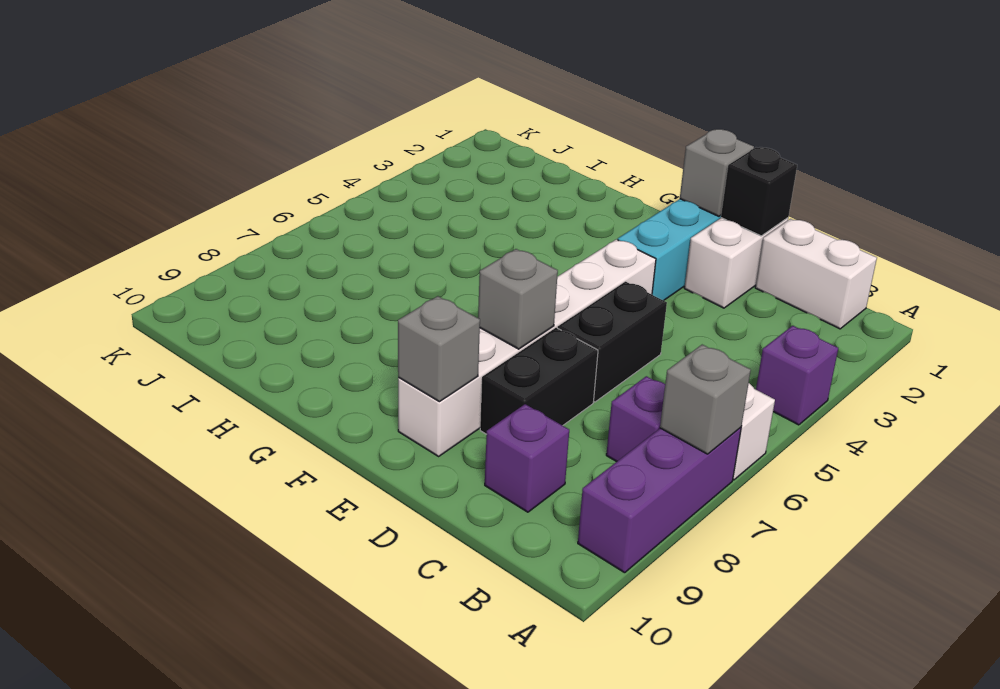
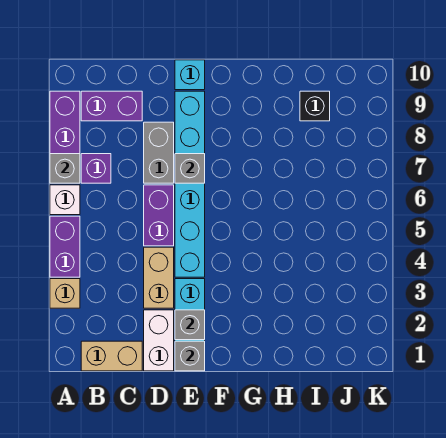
none -> tan 1x1 brick [50,279,80,308]
purple 1x1 brick [756,326,838,425] -> purple 1x2 brick [50,216,80,277]
white 1x2 brick [755,219,877,329] -> tan 1x2 brick [81,341,142,371]
purple 1x1 brick [485,404,569,512] -> purple 1x2 brick [81,91,142,121]
black 1x1 brick [721,147,797,236] -> black 1x1 brick moved to [300,91,330,121]
none -> tan 1x2 brick [144,247,174,308]
black 1x2 brick [558,282,667,402] -> purple 1x2 brick [144,185,174,246]
black 1x2 brick [480,328,598,434] -> grey 1x2 brick [144,122,174,183]
white 1x6 brick [398,239,656,456] -> cyan 1x6 brick [175,91,205,277]
grey 1x1 brick [398,296,480,402] -> grey 1x1 brick moved to [175,310,205,340]
none -> cyan 1x1 brick [175,60,205,90]

